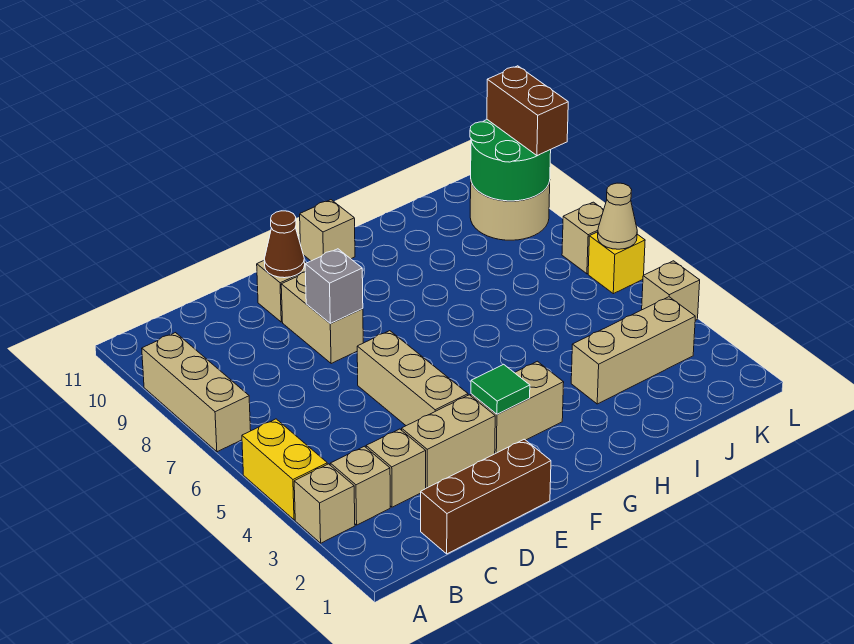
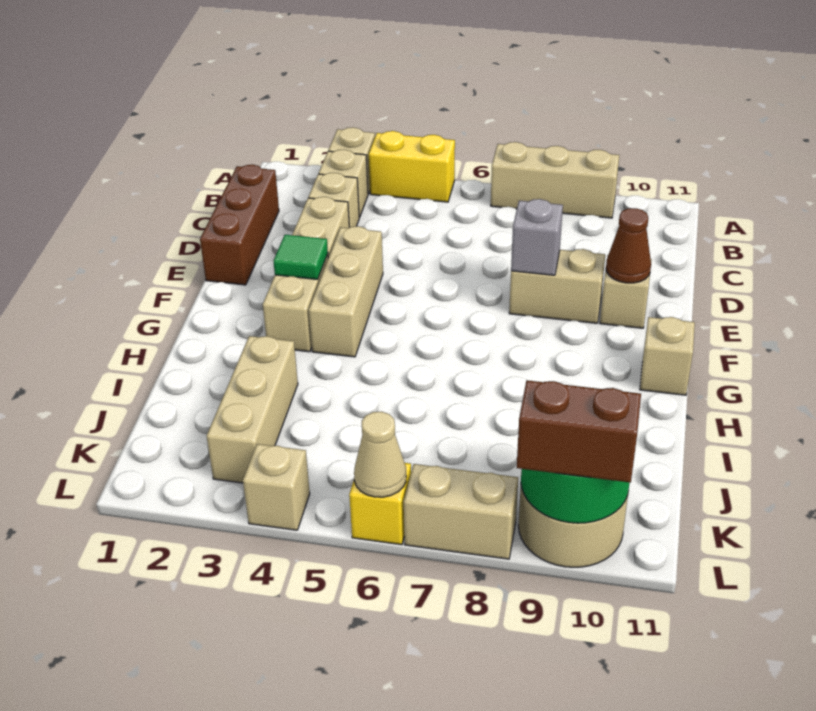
tan 1x3 brick [357,331,468,426] -> tan 1x3 brick turned to [309,226,383,357]
tan 1x1 brick [562,202,604,274] -> tan 1x2 brick [404,464,518,559]

